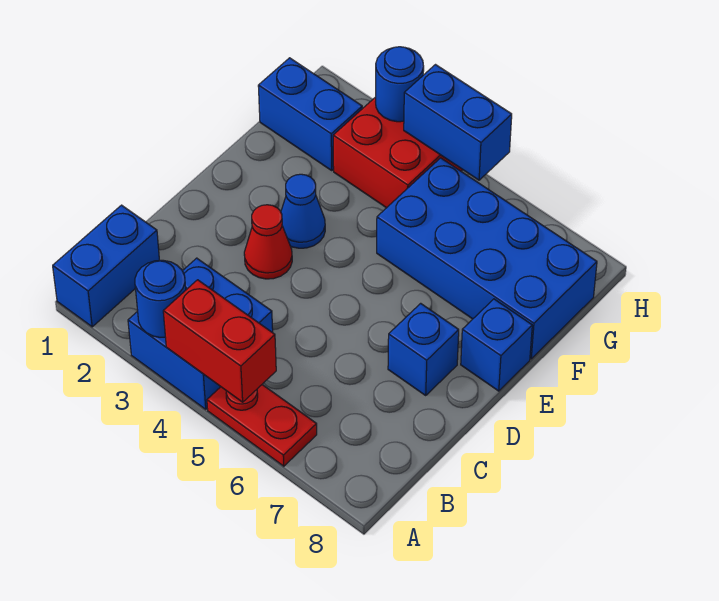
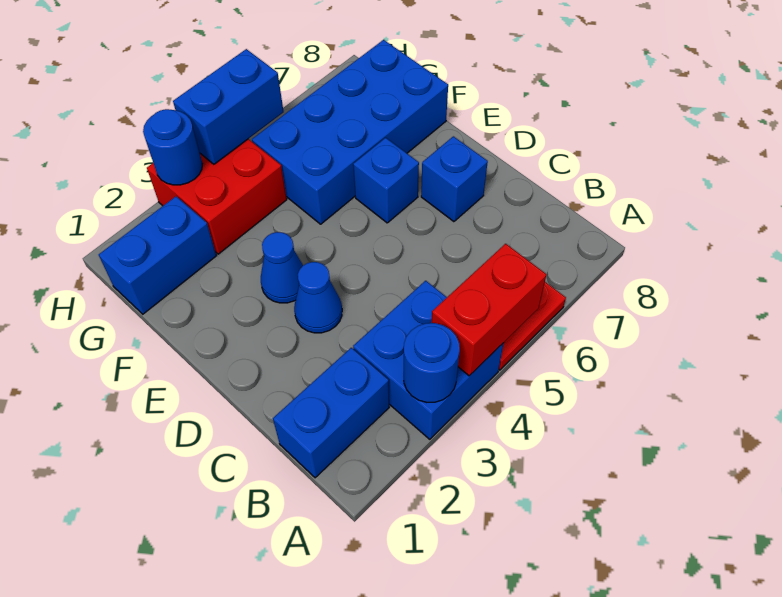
blue 1x2 brick [53,205,160,327] -> blue 1x2 brick turned to [273,348,389,478]
red 1x1 cone [244,205,292,279] -> blue 1x1 cone [294,262,342,333]
blue 1x1 brick [461,299,532,391] -> blue 1x1 brick moved to [353,138,419,223]

